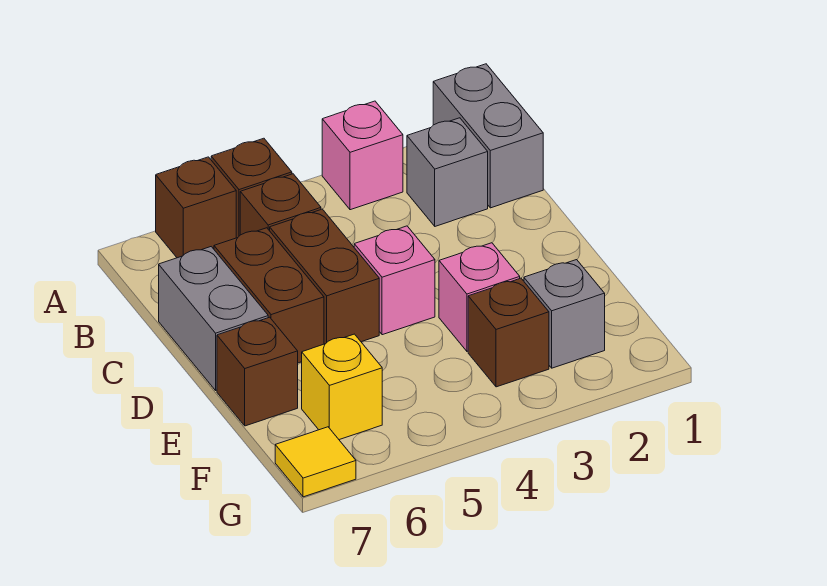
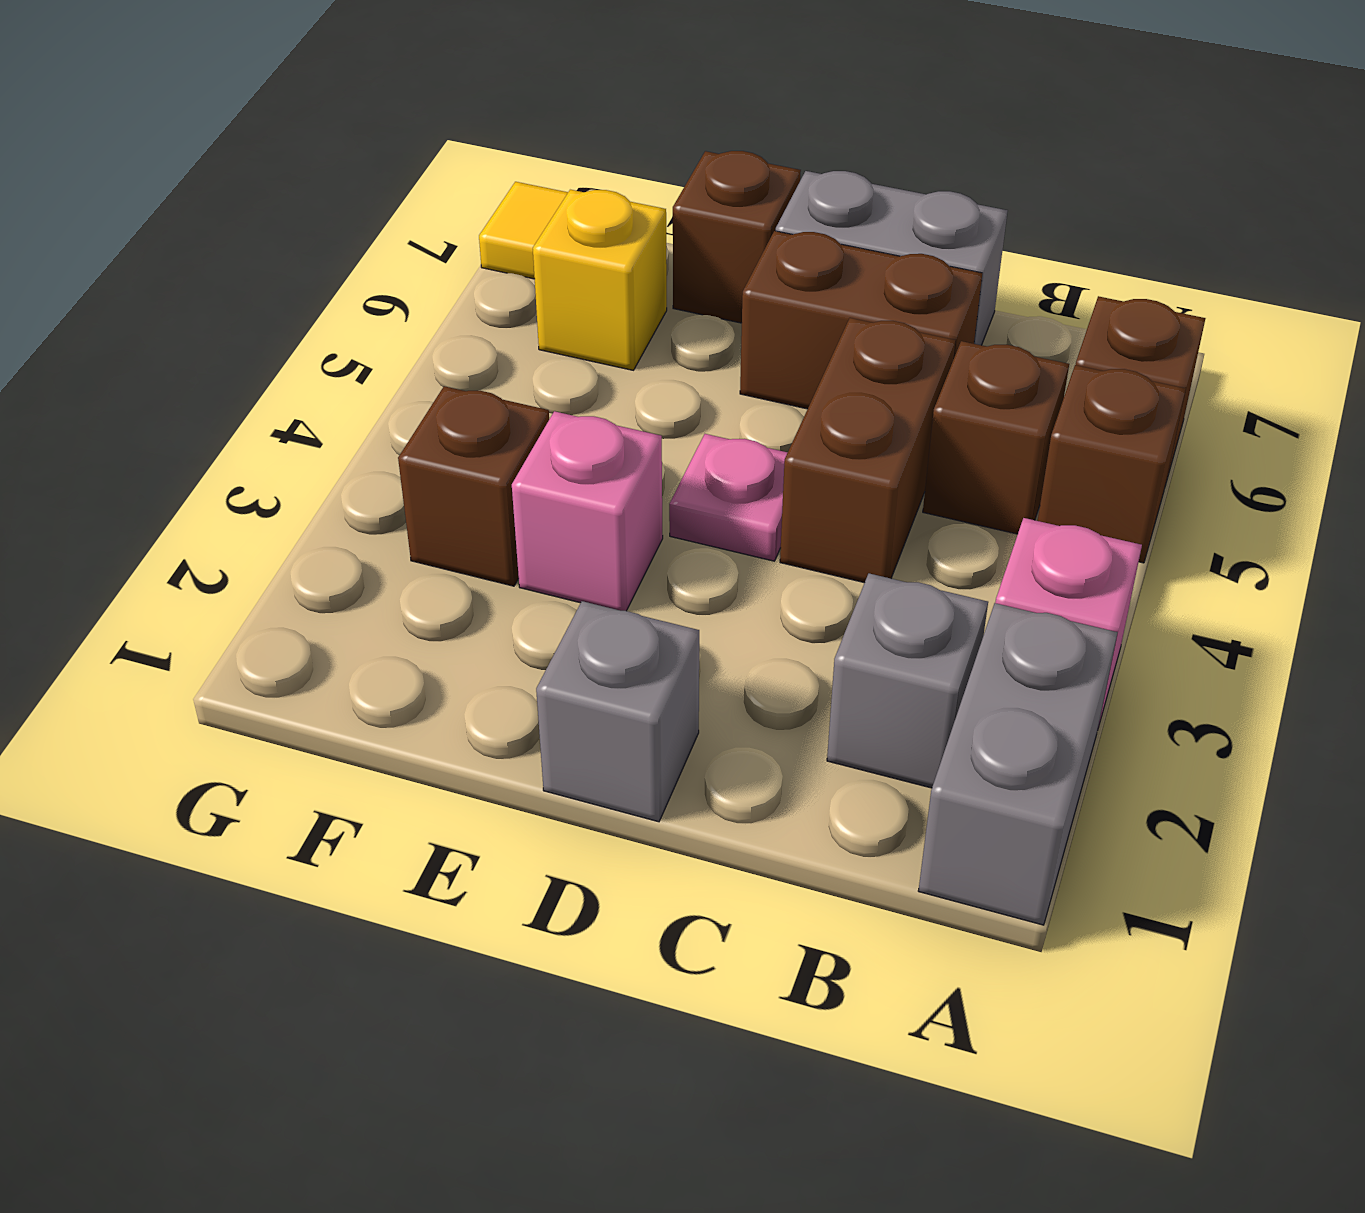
grey 1x2 brick [433,64,543,208] -> grey 1x2 brick turned to [918,603,1118,925]
brown 1x2 brick [270,209,379,344] -> brown 1x2 brick turned to [780,318,955,583]
pink 1x1 brick [354,226,435,335] -> pink 1x1 plate [669,434,788,561]
grey 1x1 brick [524,260,605,368] -> grey 1x1 brick moved to [536,601,699,822]

